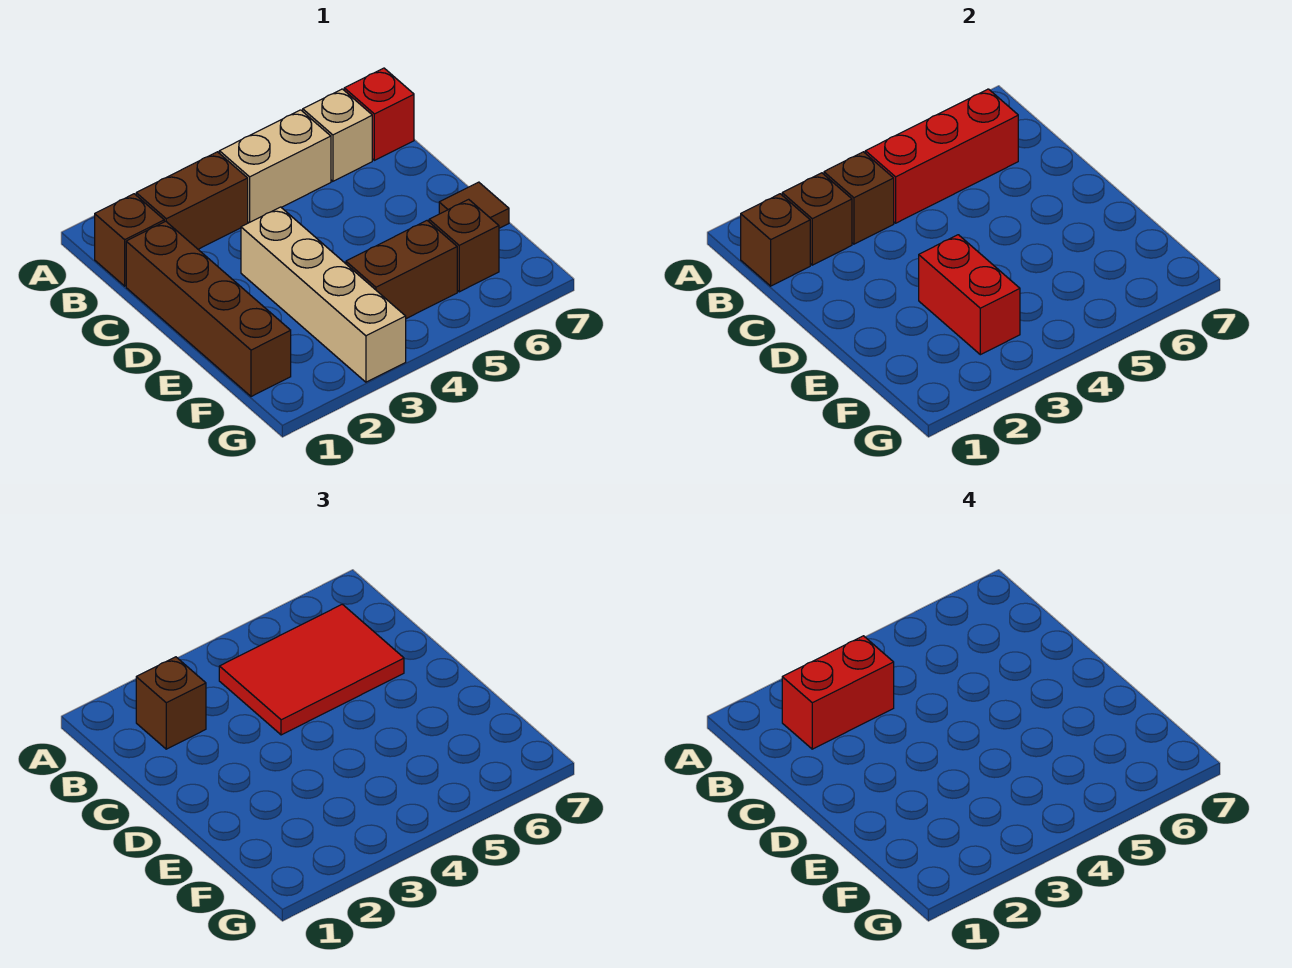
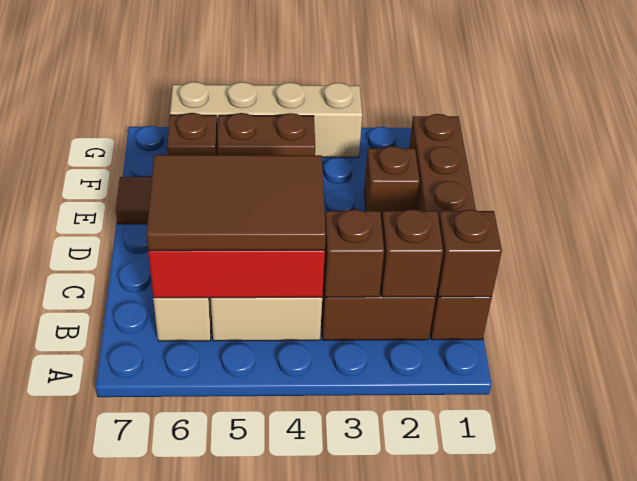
brown 1x1 brick [136,657,206,749] -> brown 1x1 brick moved to [364,146,420,223]
red 1x2 brick [782,636,894,749] -> none
red 2x3 tile [219,604,404,735] -> brown 2x3 tile [146,155,326,251]
red 1x1 brick [344,68,414,160] -> none
tan 1x4 brick [241,207,406,382] -> tan 1x4 brick turned to [170,82,362,157]
red 1x2 brick [919,235,1020,355] -> none

